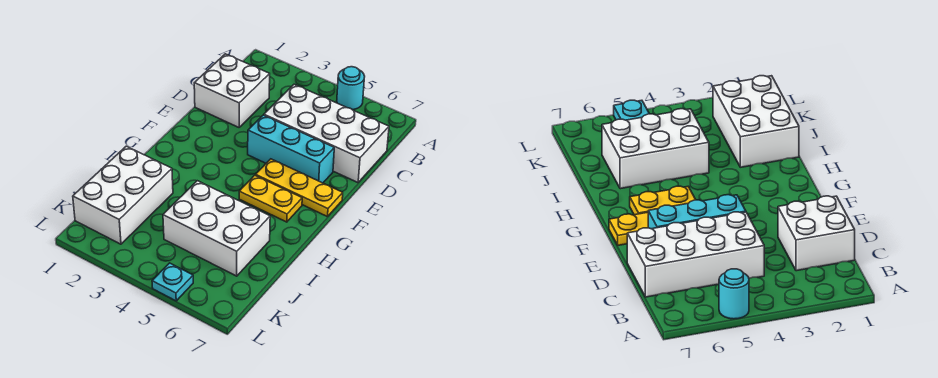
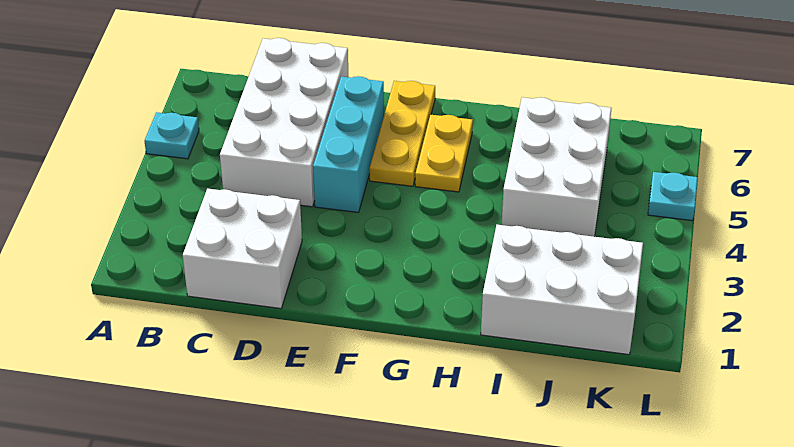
cyan 1x1 round brick [337,67,365,110] -> cyan 1x1 plate [145,112,199,159]

